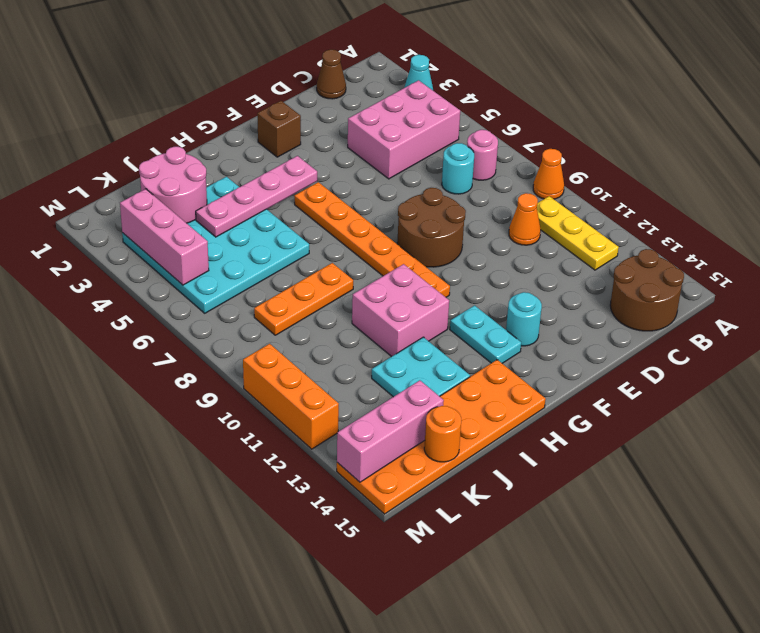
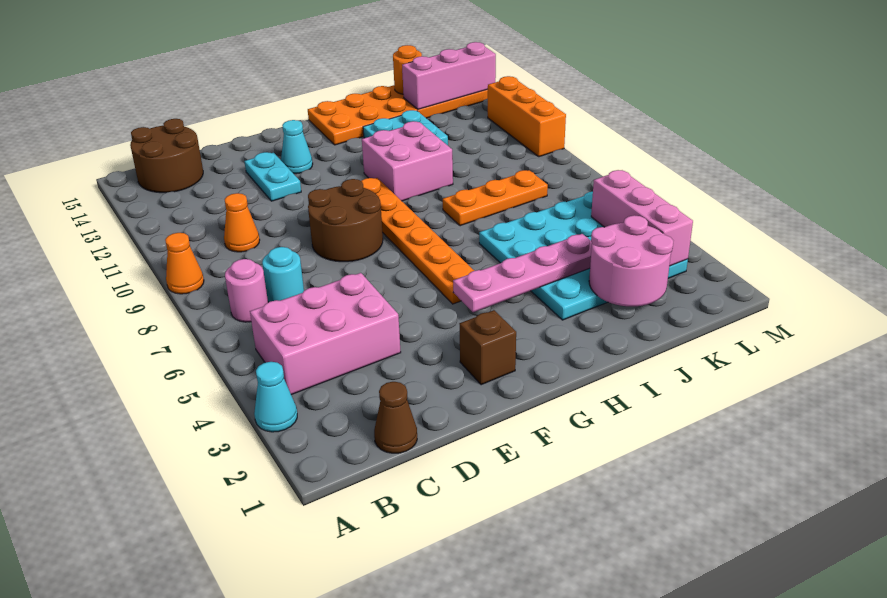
yellow 1x3 plate [537,196,619,270] -> none
cyan 1x1 round brick [506,292,542,346] -> cyan 1x1 cone [281,120,313,174]
cyan 1x2 plate [450,305,521,363] -> cyan 1x2 plate moved to [244,152,301,201]

